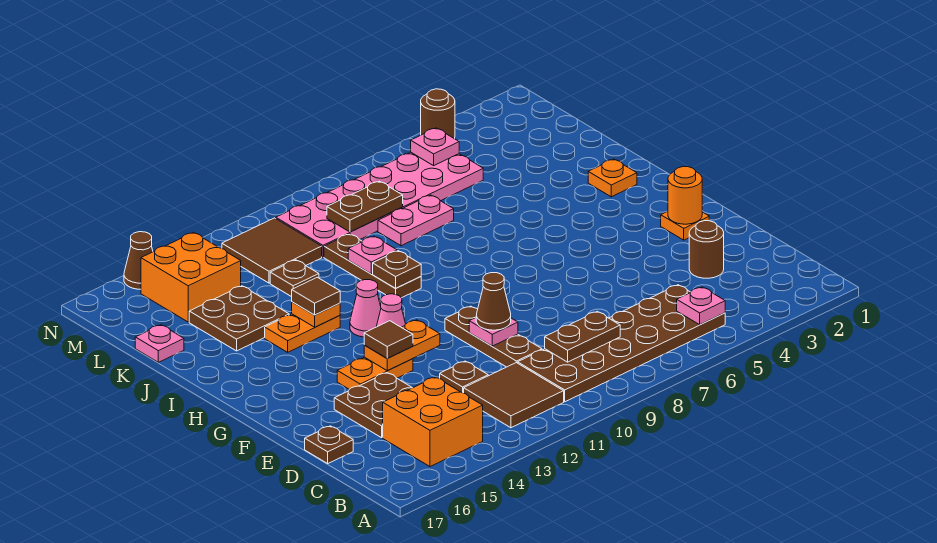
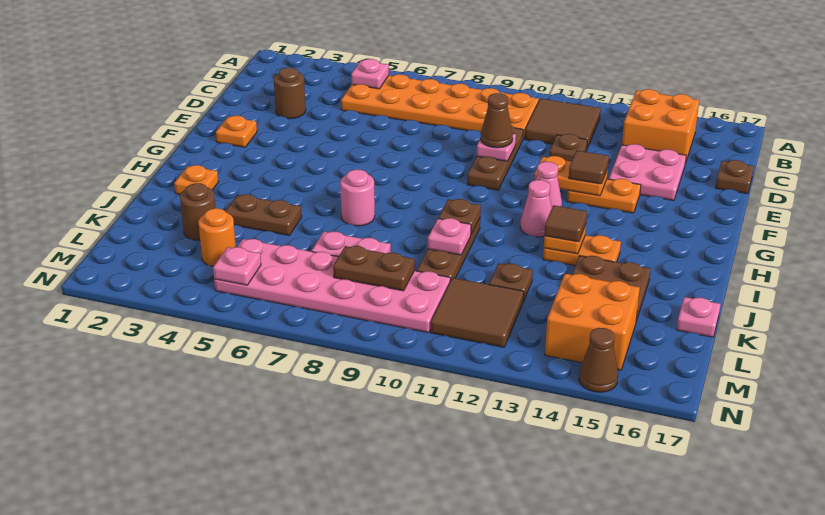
brown 2x6 plate [518,285,725,402] -> orange 2x6 plate [341,74,539,139]
brown 1x2 plate [545,312,620,362] -> brown 1x2 plate moved to [225,194,302,235]
brown 2x2 plate [334,373,412,438] -> pink 2x2 plate [609,144,686,200]
orange 1x1 round brick [668,167,702,224] -> orange 1x1 round brick moved to [198,208,236,266]
none -> pink 1x1 round brick [340,170,375,226]
brown 1x1 round brick [421,89,455,139] -> brown 1x1 round brick moved to [180,183,215,240]

